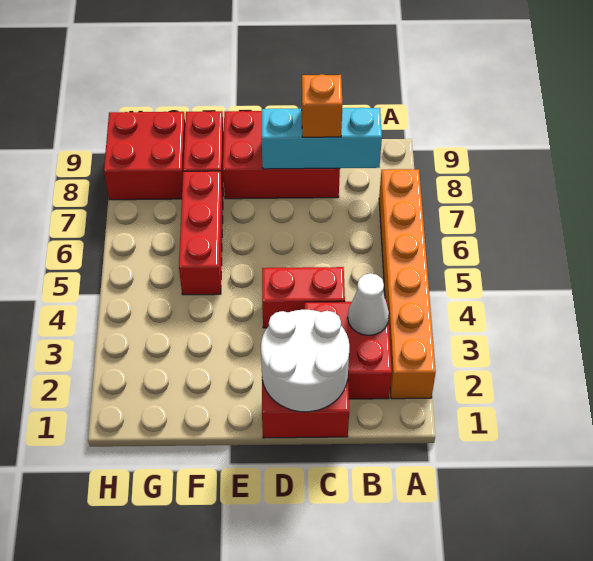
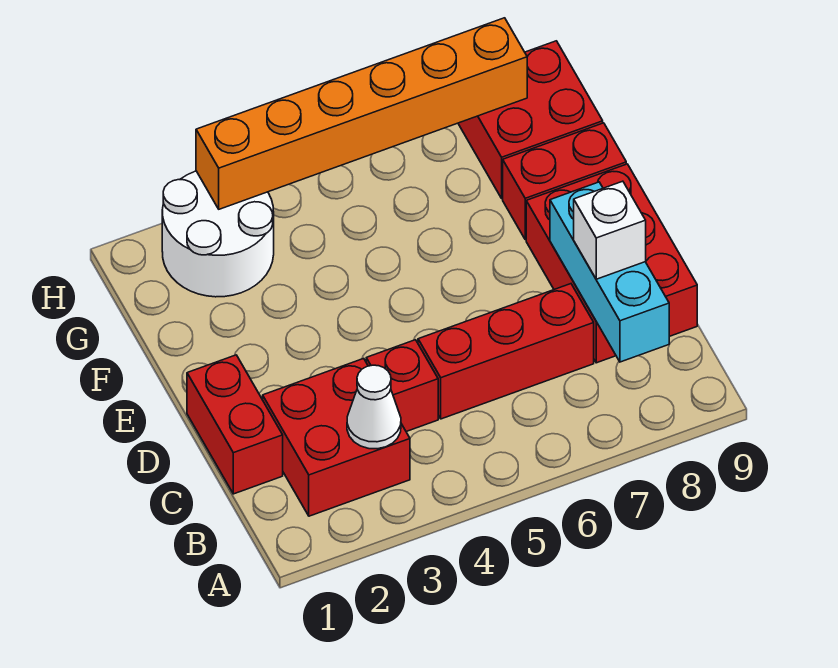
orange 1x6 brick [379,169,436,399] -> orange 1x6 brick moved to [196,18,527,209]
white 2x2 round brick [261,310,350,412] -> white 2x2 round brick moved to [162,171,274,297]
red 1x2 brick [262,267,345,328] -> red 1x1 brick [366,340,438,432]
orange 1x1 brick [302,74,342,137] -> white 1x1 brick [574,181,646,279]
red 1x3 brick [179,171,223,295] -> red 1x3 brick moved to [418,284,594,419]

